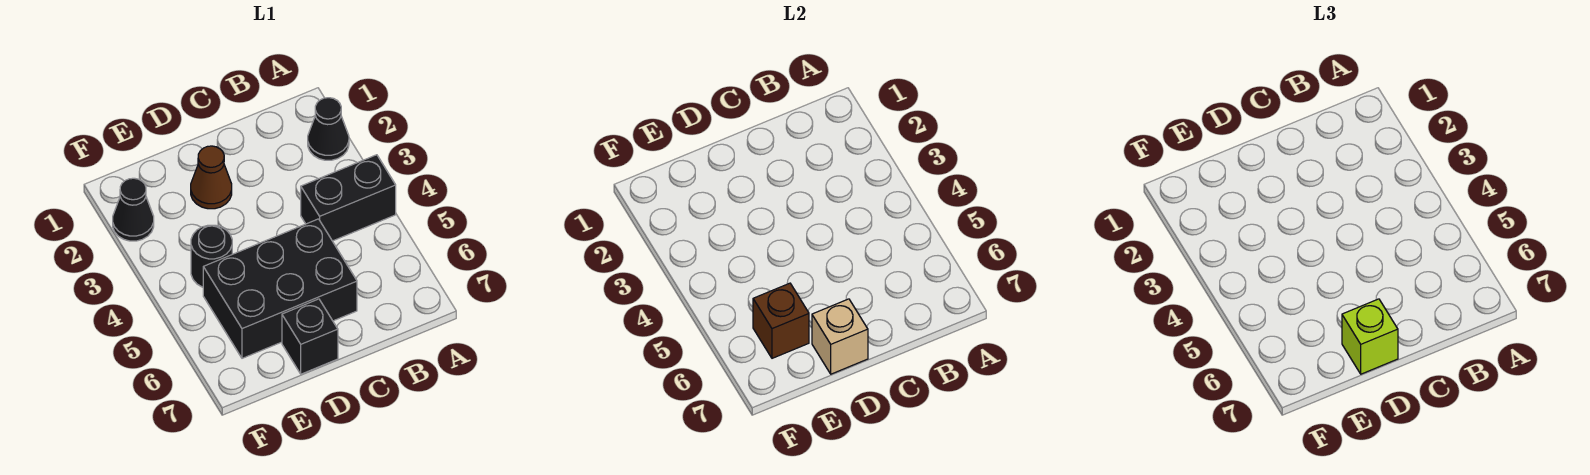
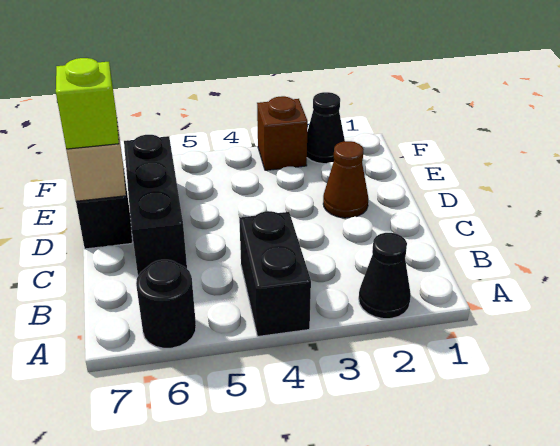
black 2x3 brick [203,219,357,358] -> black 1x3 brick [124,135,187,276]
black 1x1 round brick [191,225,232,287] -> black 1x1 round brick moved to [136,260,196,348]
brown 1x1 brick [753,283,809,358] -> brown 1x1 brick moved to [257,96,308,170]

